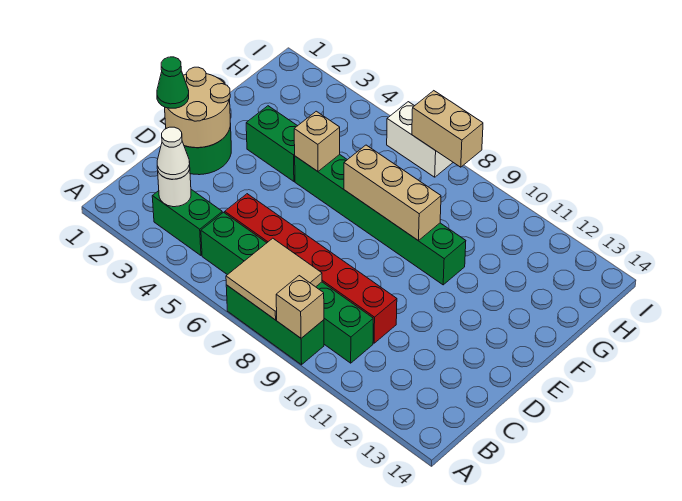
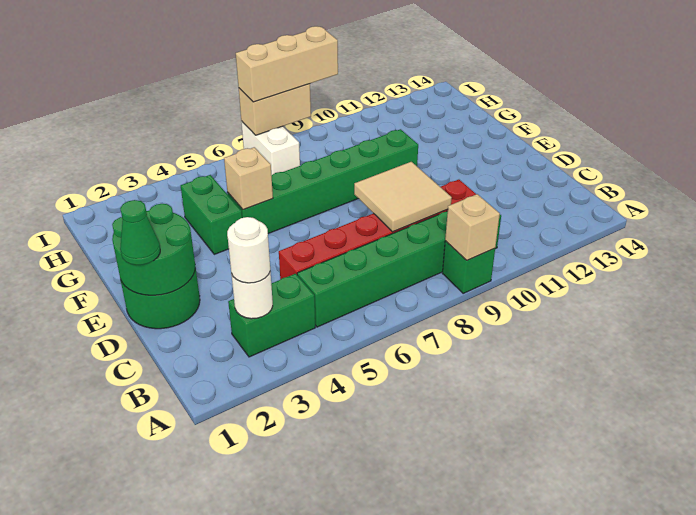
green 1x3 brick [226,285,324,365] -> green 1x1 brick [442,241,495,293]
tan 2x2 tile [226,238,322,320] -> tan 2x2 tile moved to [354,162,452,232]
white 1x1 cone [157,127,190,179] -> white 1x1 round brick [227,217,270,283]
tan 2x2 round brick [165,67,230,148] -> green 2x2 round brick [112,204,195,295]
green 1x2 brick [246,106,297,181] -> green 1x2 brick turned to [181,175,242,254]
tan 1x3 brick [344,145,441,241] -> tan 1x3 brick moved to [236,26,338,102]
white 1x2 brick [387,102,453,177] -> white 1x2 brick turned to [241,121,300,175]

